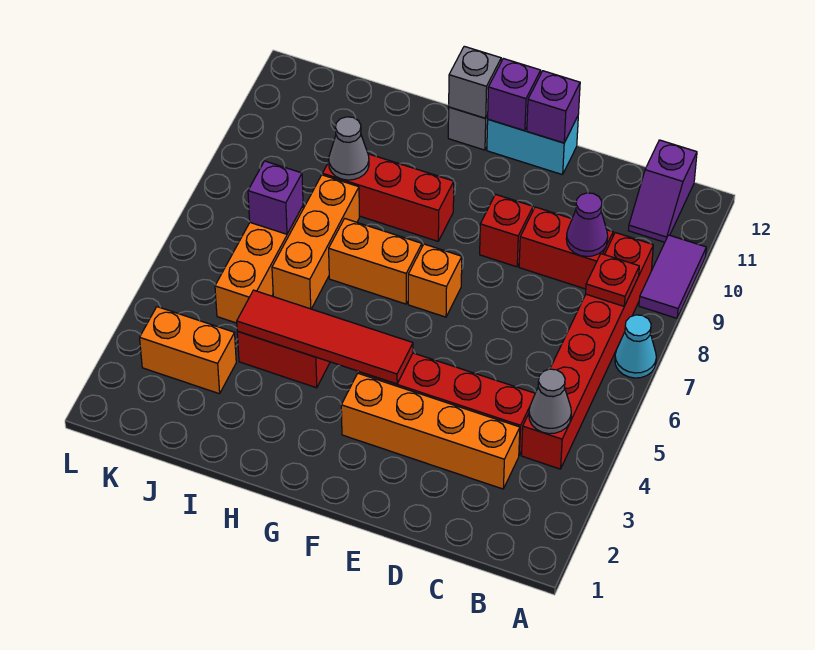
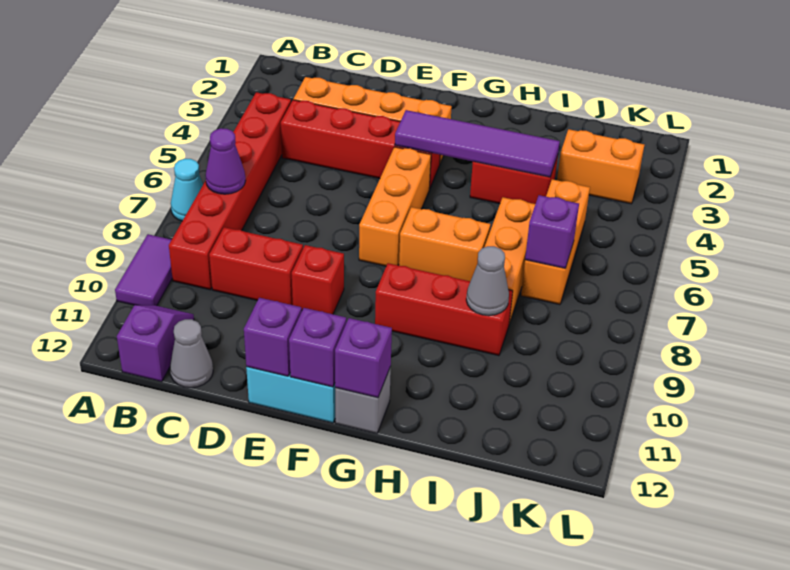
grey 1x1 cone [529,369,571,434] -> grey 1x1 cone moved to [170,319,213,388]
red 1x1 plate [586,254,639,306] -> none
purple 1x1 cone [566,193,608,257] -> purple 1x1 cone moved to [206,128,245,194]
red 1x4 tile [237,290,413,384] -> purple 1x4 tile [395,110,560,177]
orange 1x1 brick [408,244,462,317] -> orange 1x3 brick [359,147,431,266]
grey 1x1 brick [449,46,501,118] -> purple 1x1 brick [335,318,392,398]

